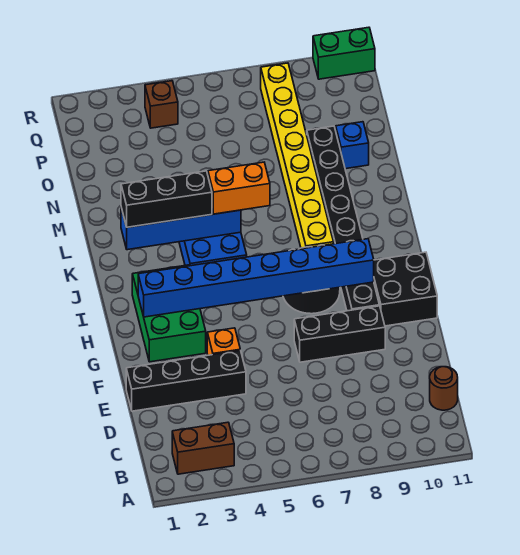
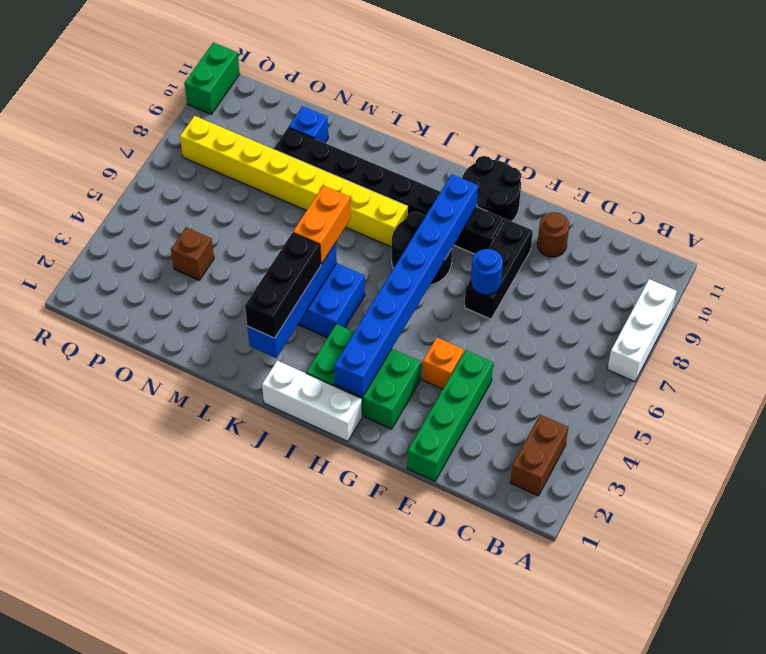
none -> white 1x3 brick [607,279,677,382]
brown 1x1 round brick [430,367,458,410] -> brown 1x1 round brick moved to [537,212,569,257]
black 1x4 brick [126,351,246,411] -> green 1x4 brick [407,350,493,481]
none -> blue 1x1 round brick [471,249,503,295]
black 2x2 brick [374,252,437,326] -> black 2x2 round brick [462,156,521,221]
none -> white 1x3 brick [262,361,362,441]
brown 1x1 brick [145,81,178,128] -> brown 1x1 brick moved to [171,227,214,280]

